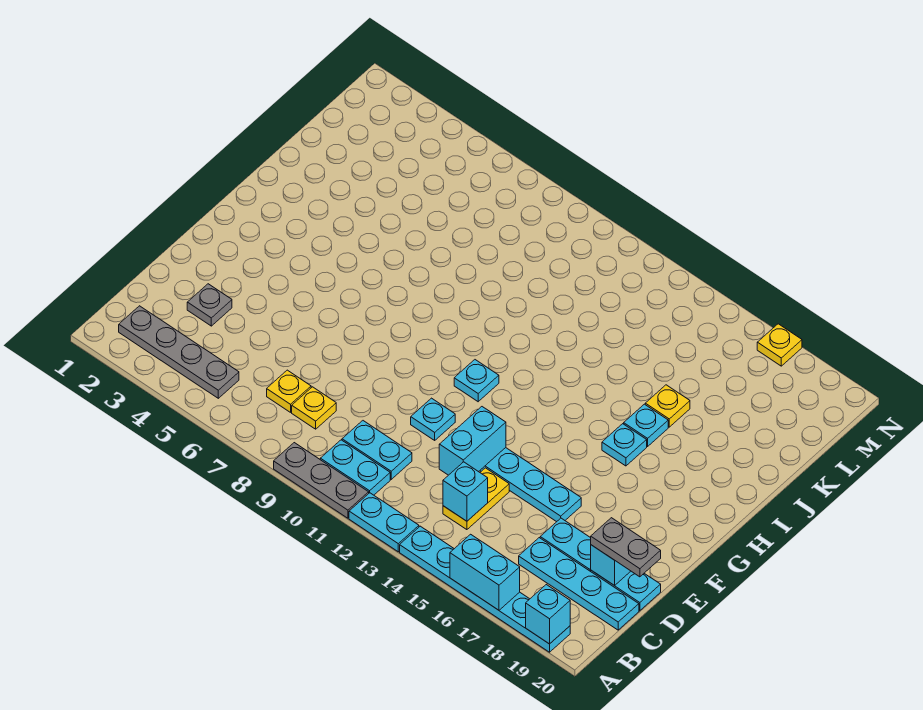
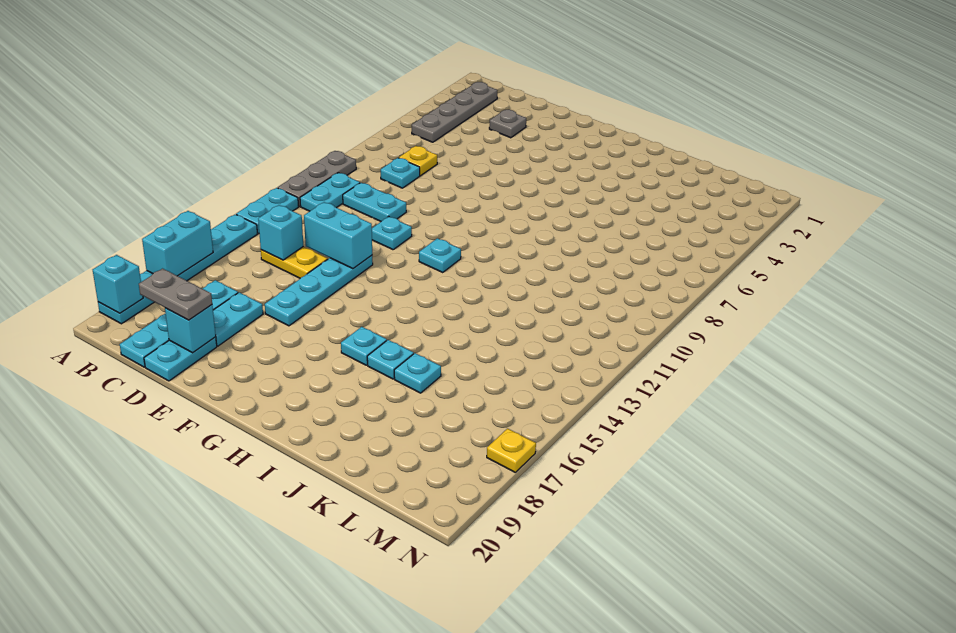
yellow 1x1 plate [292,387,336,429] -> cyan 1x1 plate [381,158,420,188]
cyan 1x2 plate [342,421,412,479] -> cyan 1x2 plate turned to [343,183,406,221]
grey 1x2 plate [591,518,661,577] -> grey 1x2 plate turned to [139,269,212,320]
yellow 1x1 plate [645,385,690,427] -> cyan 1x1 plate [394,353,441,393]

